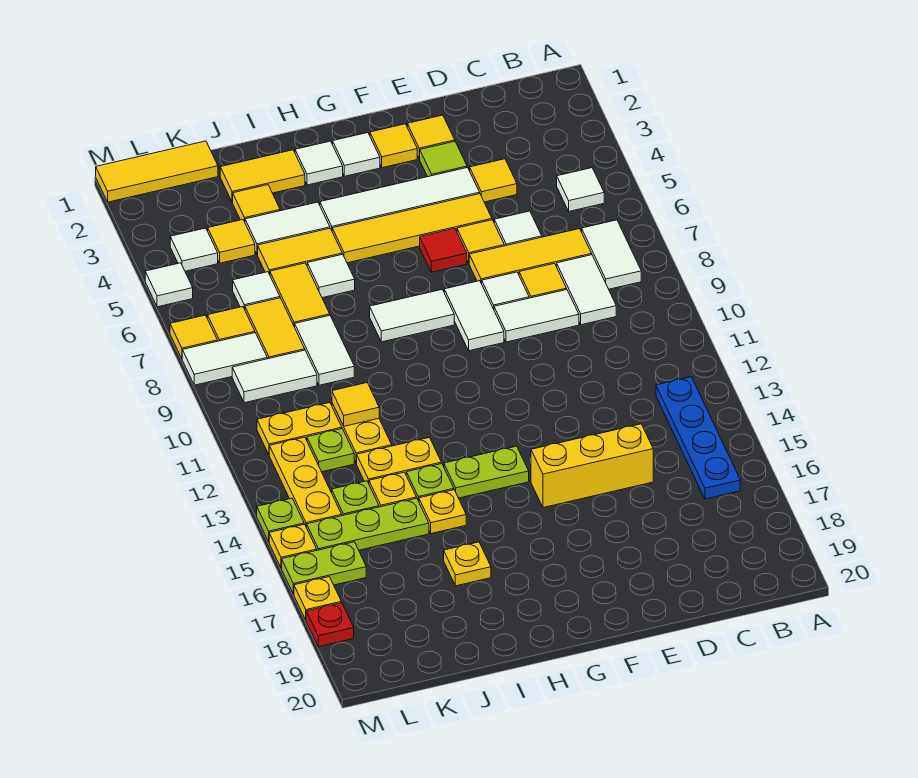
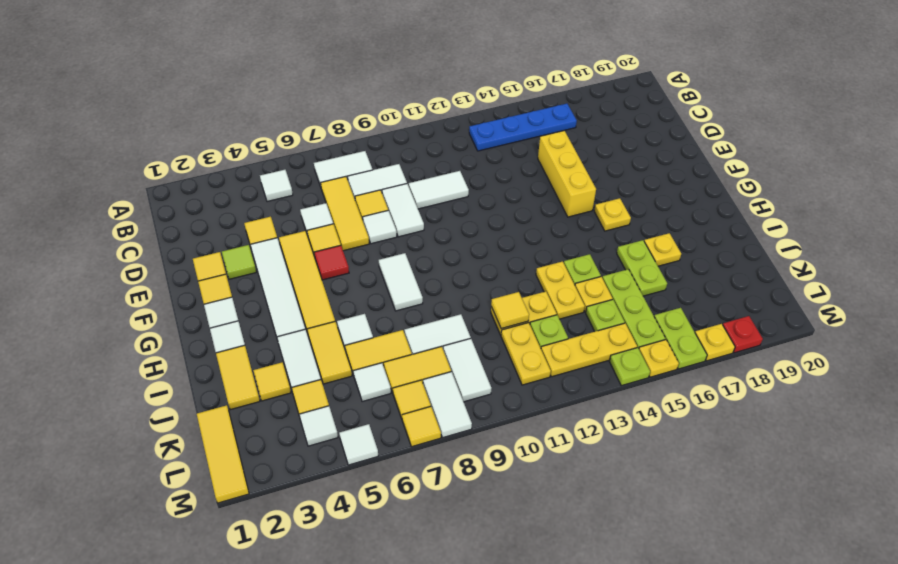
white 1x2 tile [444,281,504,351] -> white 1x2 tile moved to [409,171,469,209]
lime 1x2 plate [444,446,529,498] -> lime 1x2 plate moved to [617,240,667,296]
yellow 1x1 plate [419,490,466,534] -> yellow 1x1 plate moved to [594,198,631,231]

